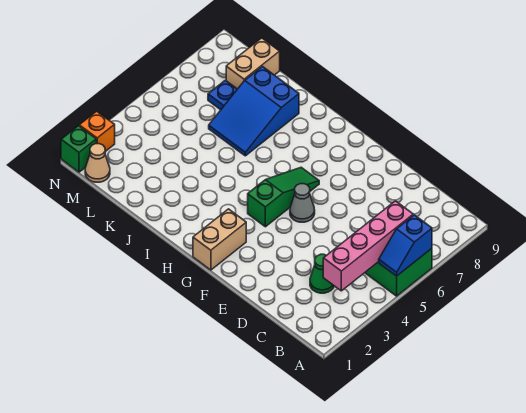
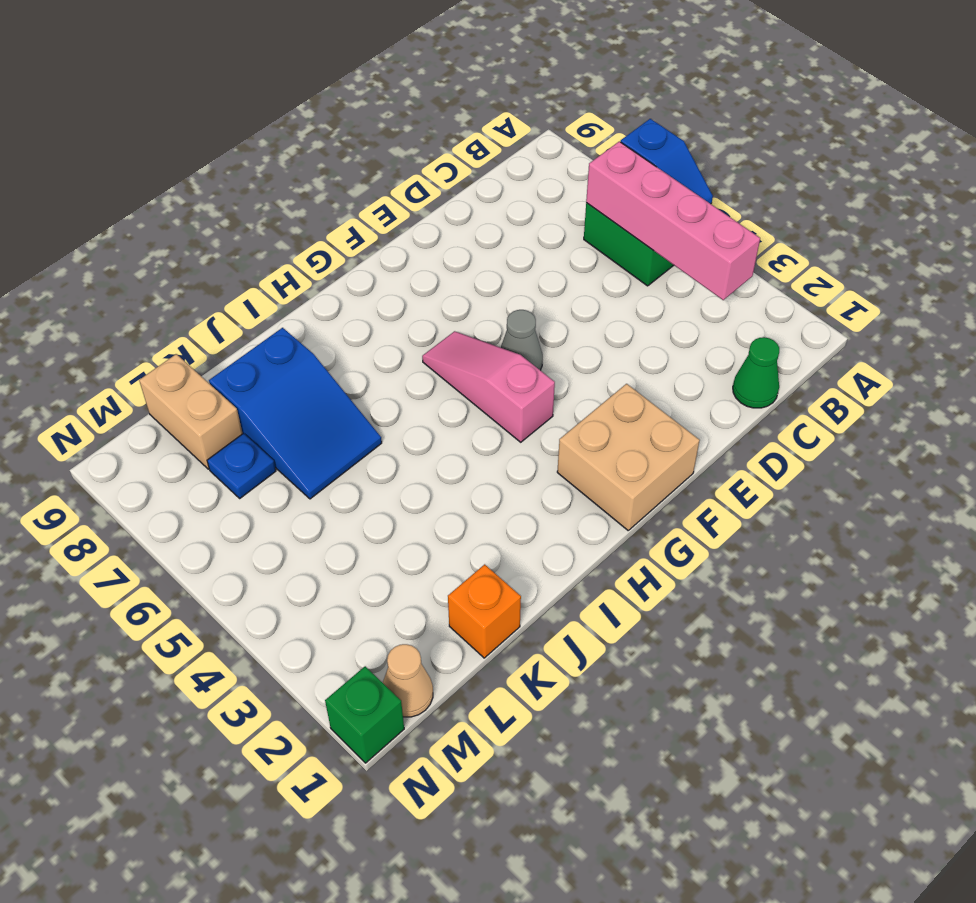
green 1x1 cone [310,254,334,293] -> green 1x1 cone moved to [733,337,779,408]
tan 1x2 brick [193,209,246,270] -> tan 2x2 brick [557,384,700,530]
green 1x3 slope [248,167,319,227] -> pink 1x3 slope [422,331,555,442]
orange 1x1 brick [79,111,115,152] -> orange 1x1 brick moved to [448,564,521,658]

